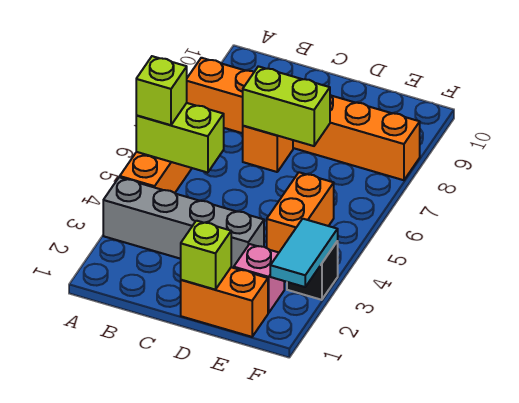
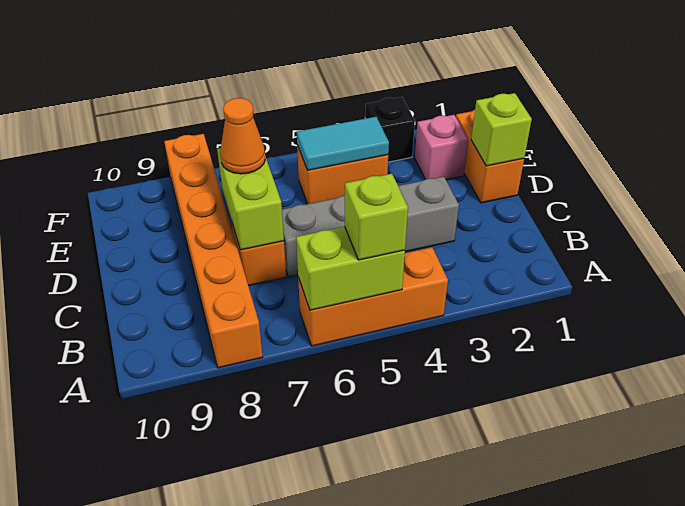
grey 1x4 brick [103,177,264,268] -> grey 1x4 brick turned to [282,177,459,277]
lime 1x2 brick [136,103,224,173] -> lime 1x2 brick turned to [296,227,405,310]
none -> orange 1x1 cone [220,98,265,174]
cyan 1x2 tile [270,219,338,287] -> cyan 1x2 tile moved to [297,117,389,170]

